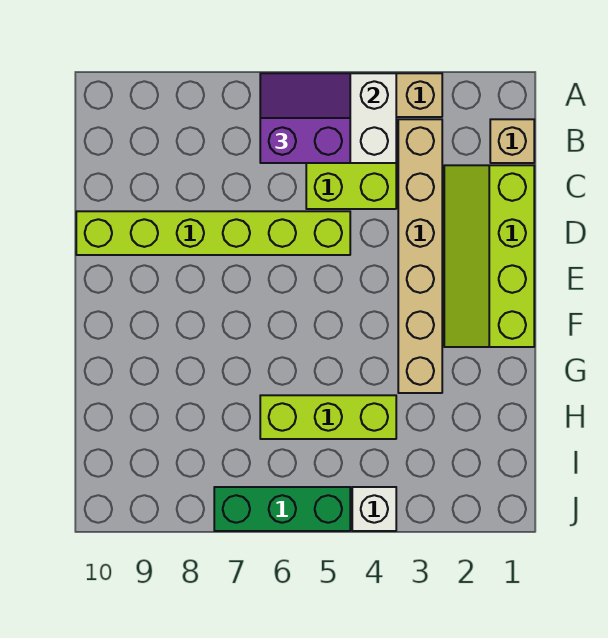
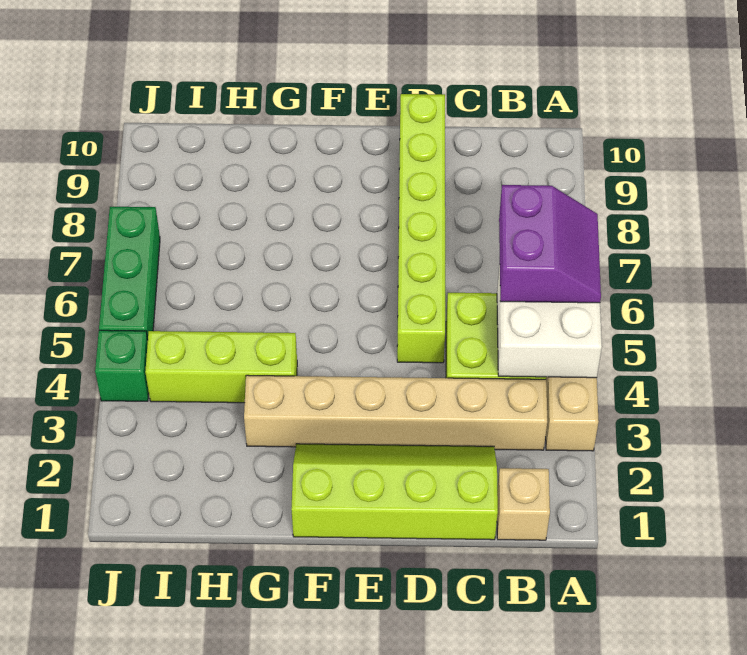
lime 1x3 brick [260,395,396,439] -> lime 1x3 brick turned to [145,331,297,403]
white 1x1 brick [352,487,396,531] -> green 1x1 brick [95,330,149,401]

